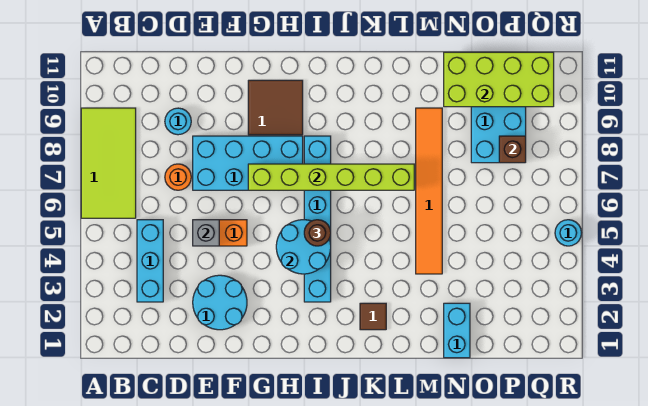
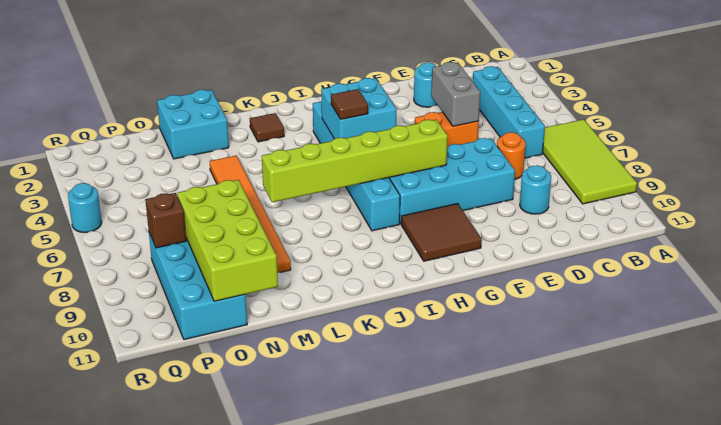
cyan 1x3 brick [137,220,163,302] -> cyan 1x4 brick [473,66,545,158]
cyan 2x2 round brick [193,275,247,330] -> cyan 1x1 round brick [414,62,437,107]
grey 1x1 brick [193,220,219,246] -> grey 1x2 brick [431,62,480,126]
cyan 2x2 round brick [276,220,331,274] -> cyan 2x2 brick [321,78,396,139]
brown 1x1 round brick [304,220,331,246] -> brown 1x1 tile [331,89,368,119]
cyan 1x2 brick [444,303,470,358] -> cyan 2x2 brick [157,90,229,159]
lime 2x4 brick [444,52,554,107] -> lime 2x4 brick turned to [177,180,278,301]

